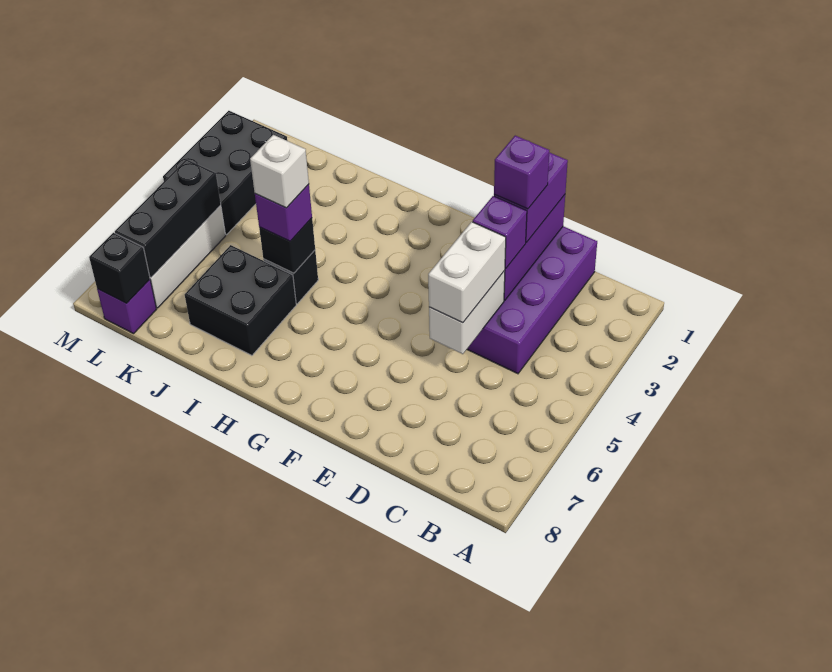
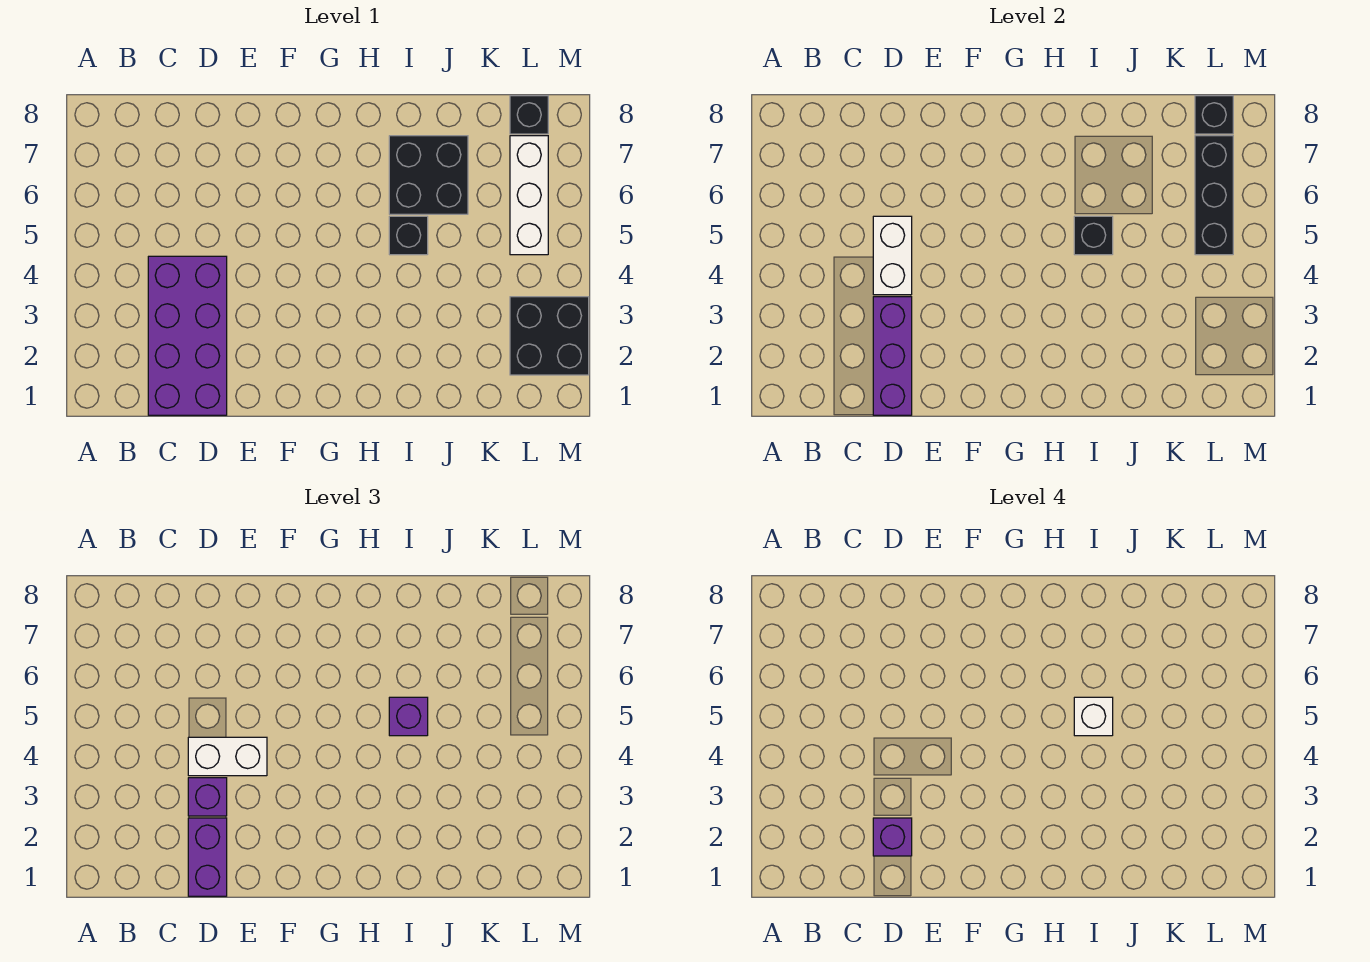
white 1x2 brick [428,222,506,323] -> white 1x2 brick turned to [188,737,267,776]
black 2x3 brick [163,111,287,235] -> black 2x2 brick [510,297,589,375]
purple 1x1 brick [97,280,157,334] -> black 1x1 brick [510,96,548,134]

